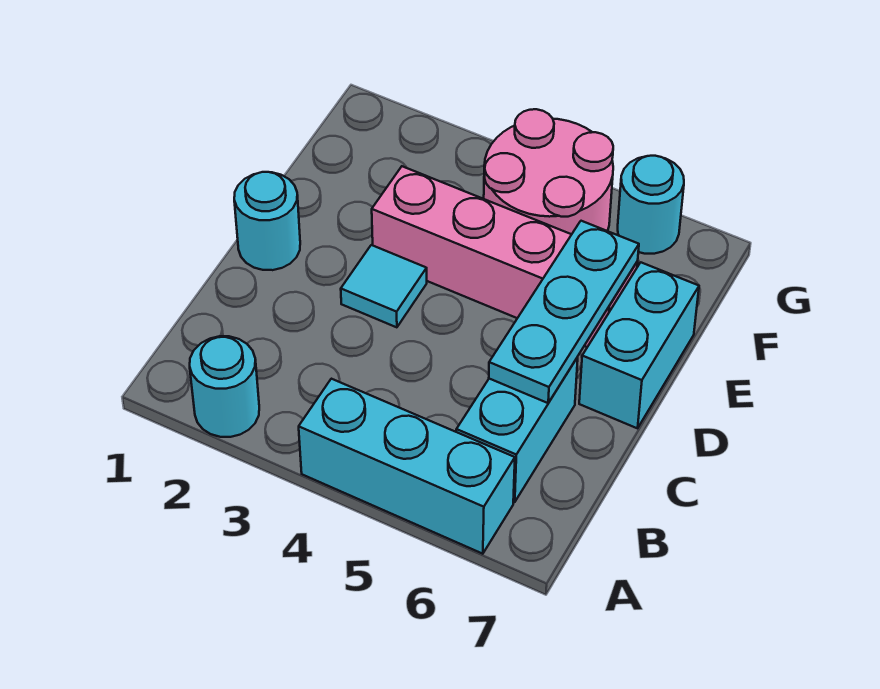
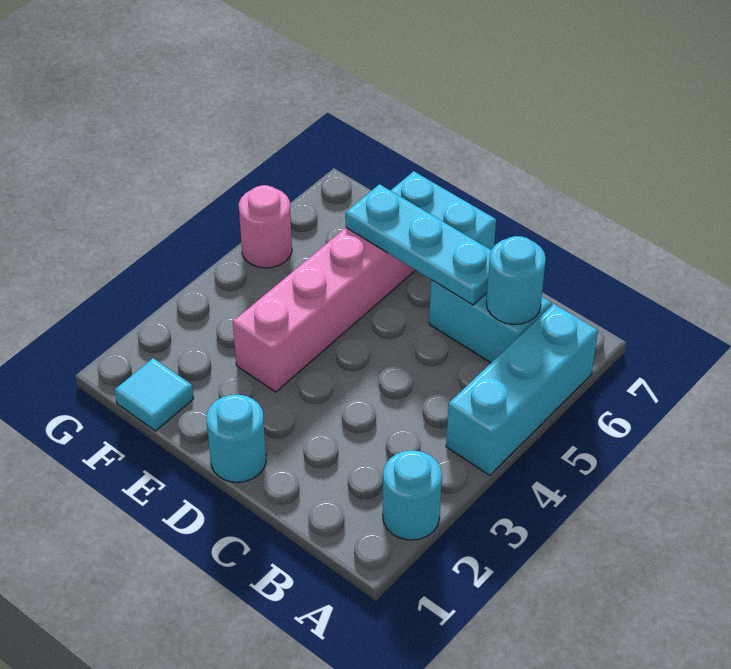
cyan 1x1 tile [341,245,427,327] -> cyan 1x1 tile moved to [115,358,194,431]
pink 2x2 round brick [484,109,613,234] -> pink 1x1 round brick [239,185,292,268]
cyan 1x1 round brick [618,156,684,254] -> cyan 1x1 round brick moved to [486,236,546,324]

